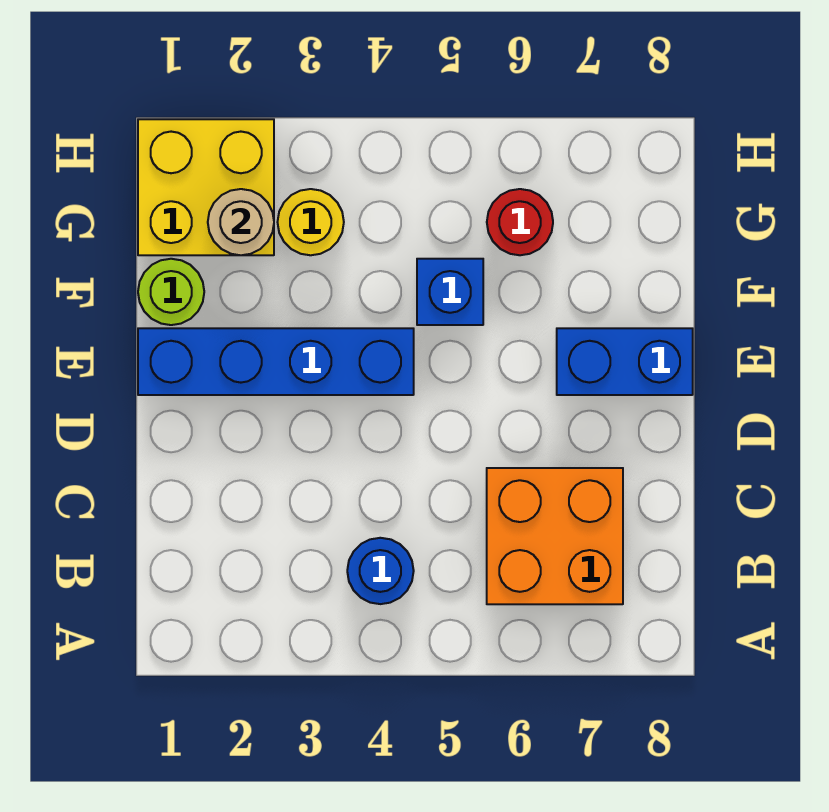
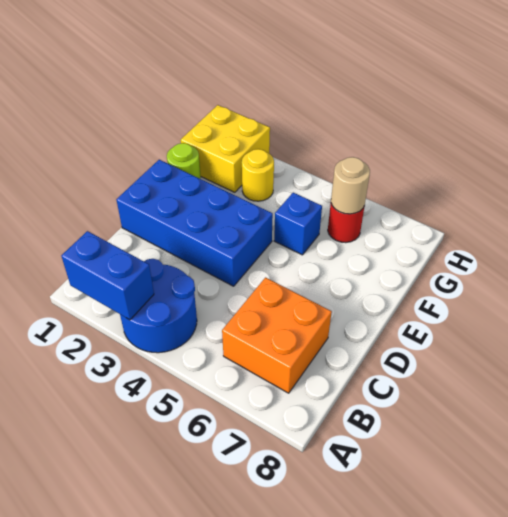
blue 1x1 round brick [347,538,414,604] -> blue 2x2 round brick [120,259,197,353]
blue 1x4 brick [138,328,414,395] -> blue 2x4 brick [116,160,273,286]
blue 1x2 brick [557,328,693,395] -> blue 1x2 brick moved to [61,231,154,320]
tan 1x1 round brick [208,189,274,255] -> tan 1x1 round brick moved to [331,157,370,214]

